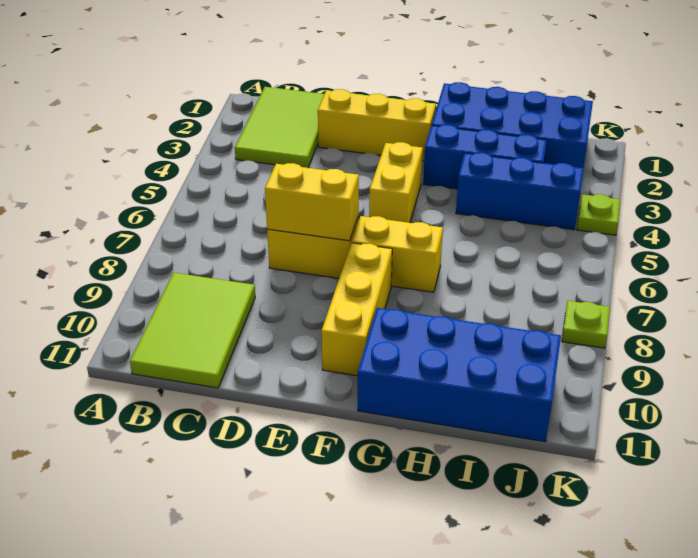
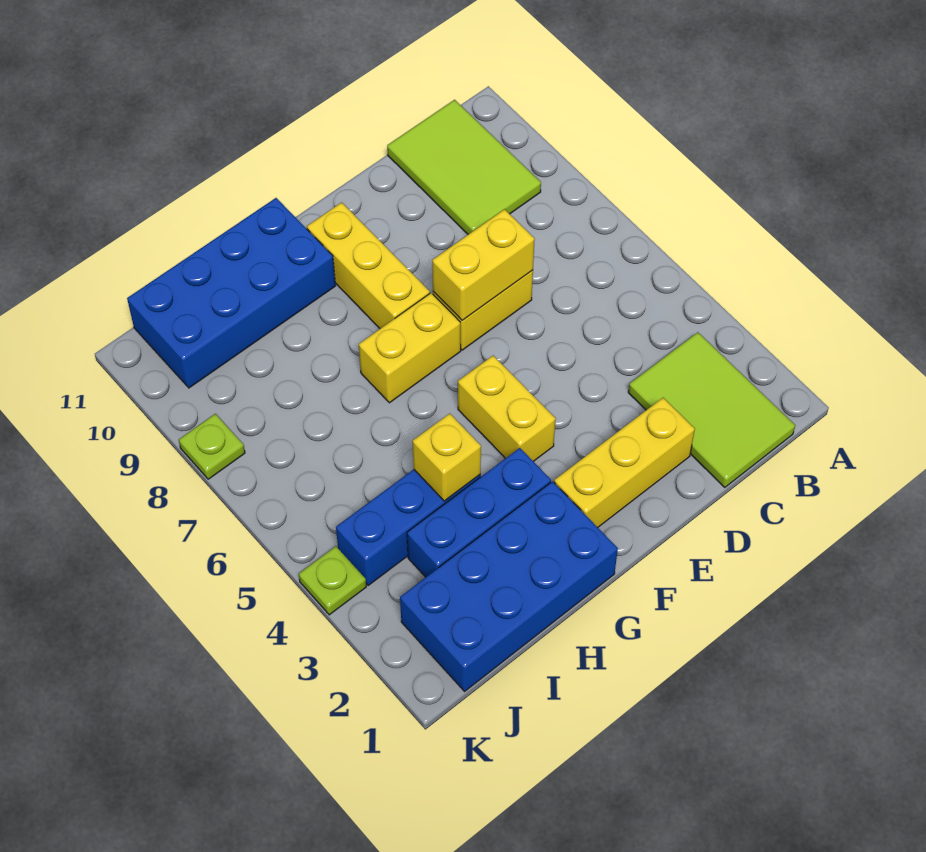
none -> yellow 1x1 brick [413,413,481,501]

